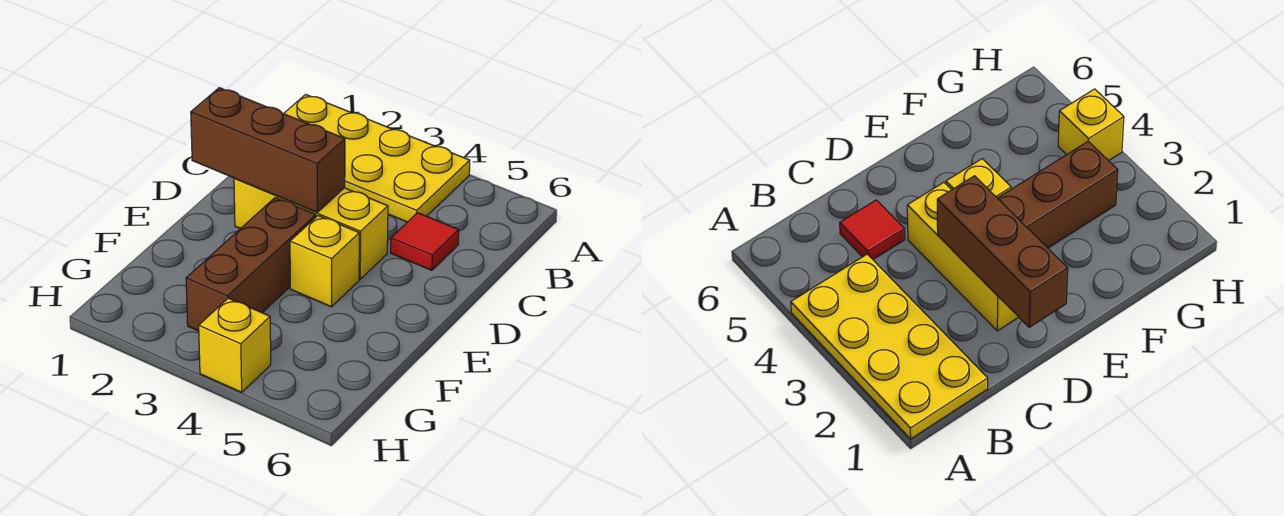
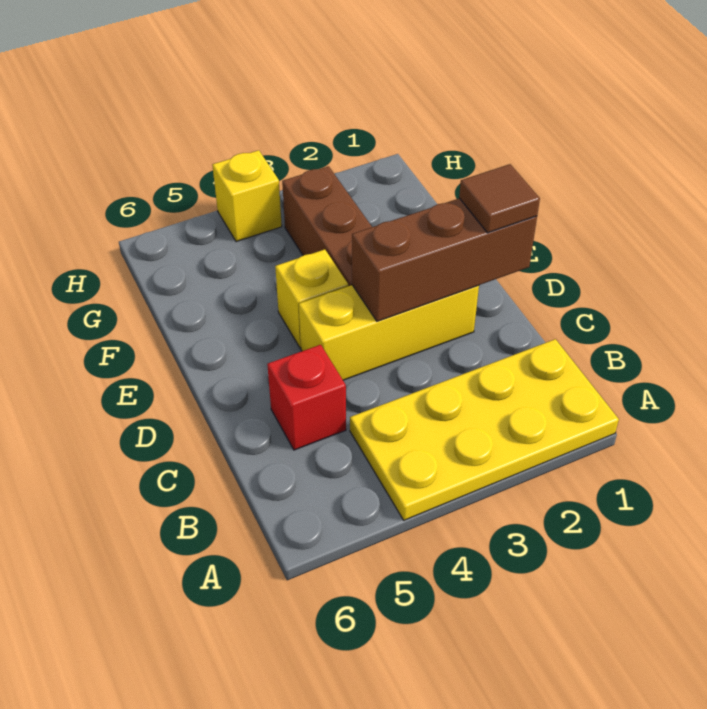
red 1x1 tile [391,213,459,270] -> red 1x1 brick [267,345,346,450]
none -> brown 1x1 tile [459,164,540,233]

